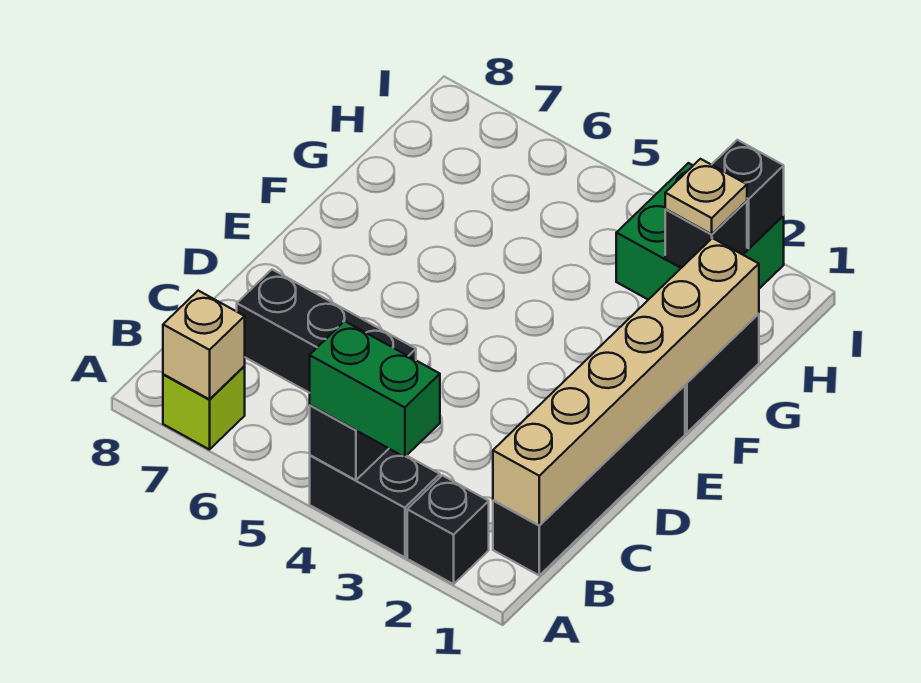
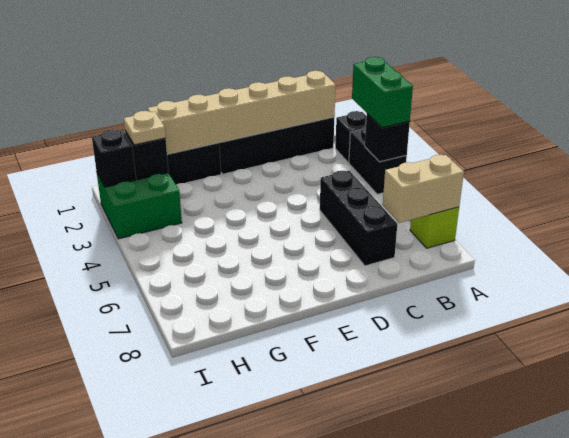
tan 1x1 brick [163,291,245,399] -> tan 1x2 brick [383,155,464,223]

